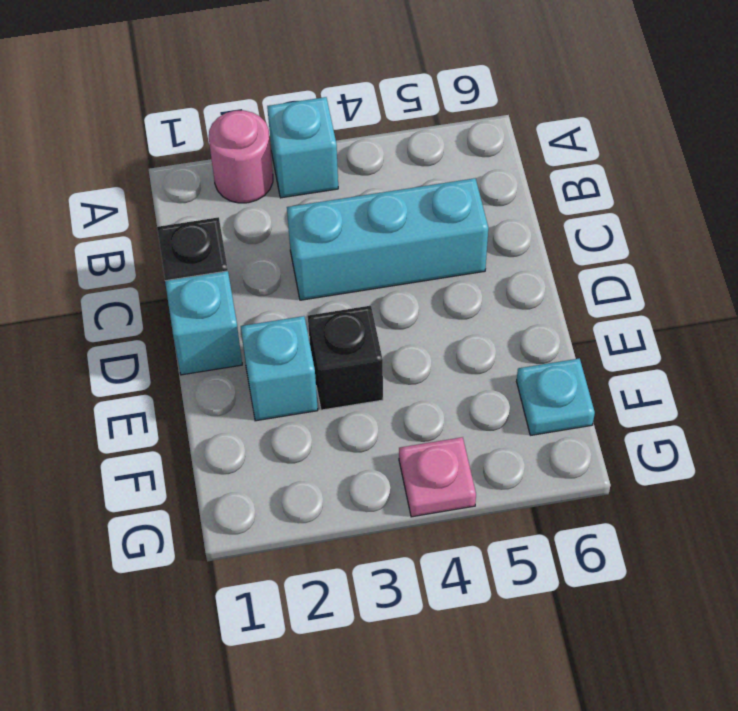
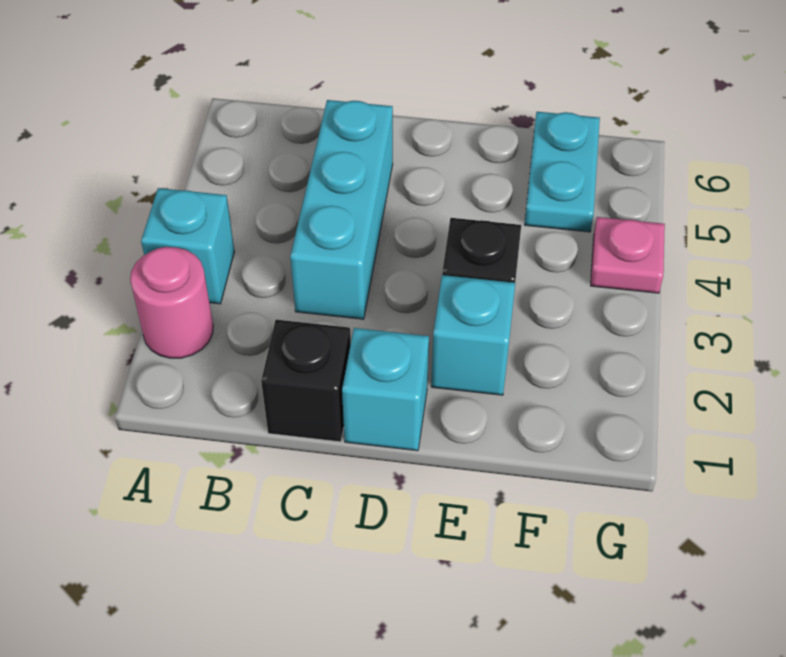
cyan 1x1 plate [517,358,595,435] -> cyan 1x2 plate [525,112,600,232]

